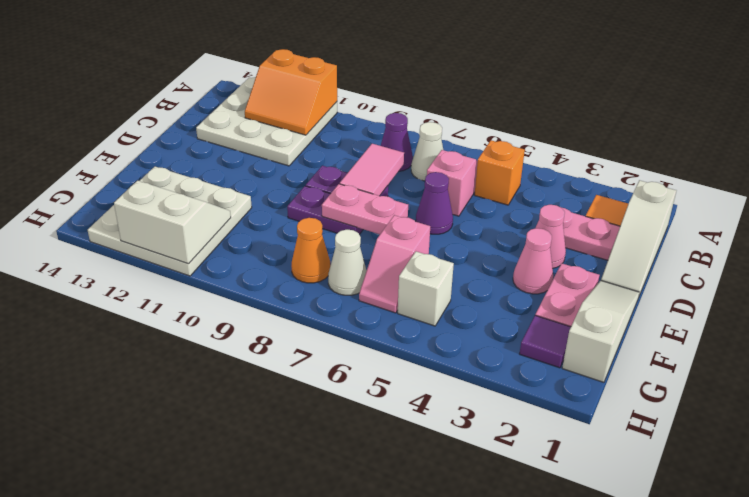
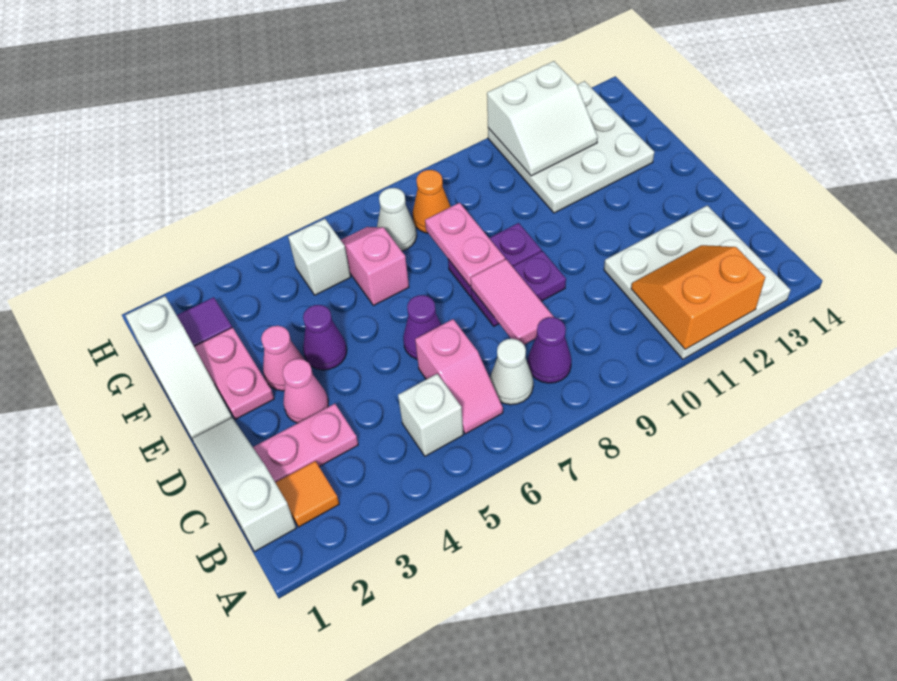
orange 1x1 brick [475,140,525,205] -> white 1x1 brick [398,374,463,456]
none -> purple 1x1 cone [303,305,347,370]
pink 1x2 plate [322,184,408,234] -> pink 1x2 plate turned to [425,203,505,286]

